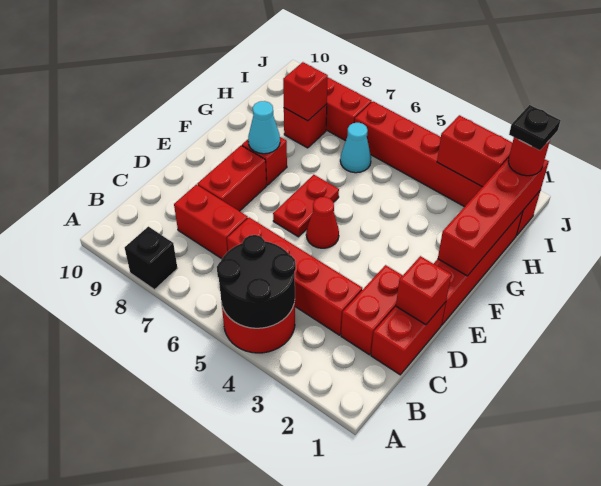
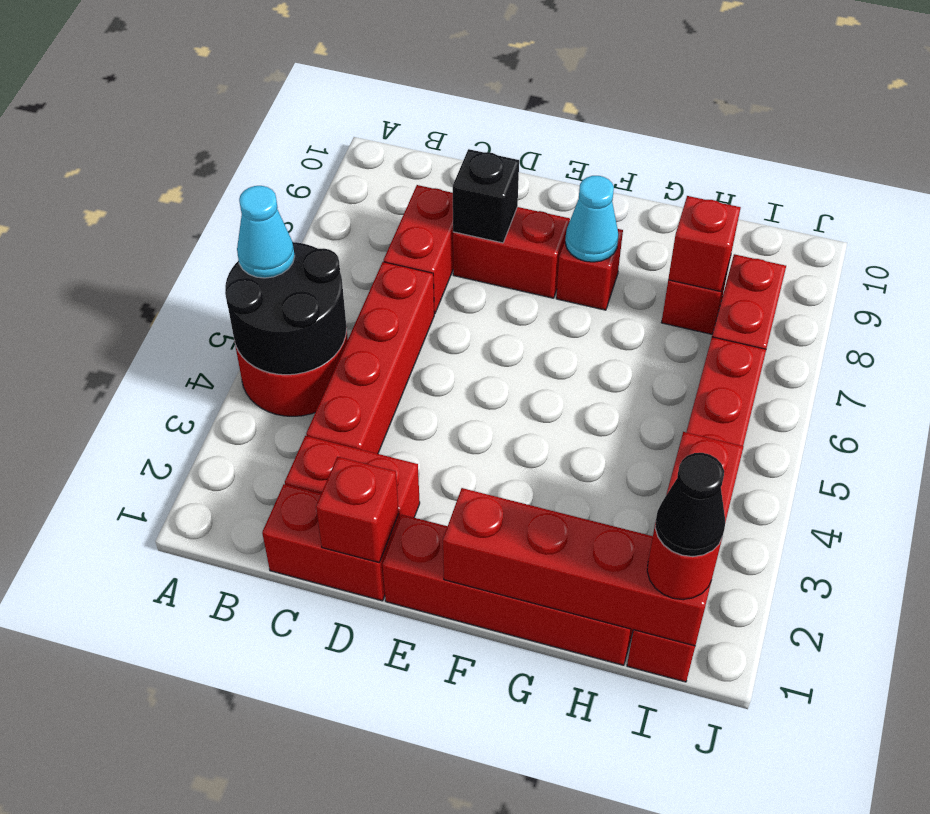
black 1x1 brick [125,227,178,290] -> black 1x1 brick moved to [453,149,519,243]
red 1x1 cone [306,197,339,248] -> none
red 1x2 plate [273,175,339,237] -> none
cyan 1x1 cone [340,123,371,173] -> cyan 1x1 cone moved to [237,186,295,278]
black 1x1 plate [509,105,561,150] -> black 1x1 cone [655,453,725,557]

